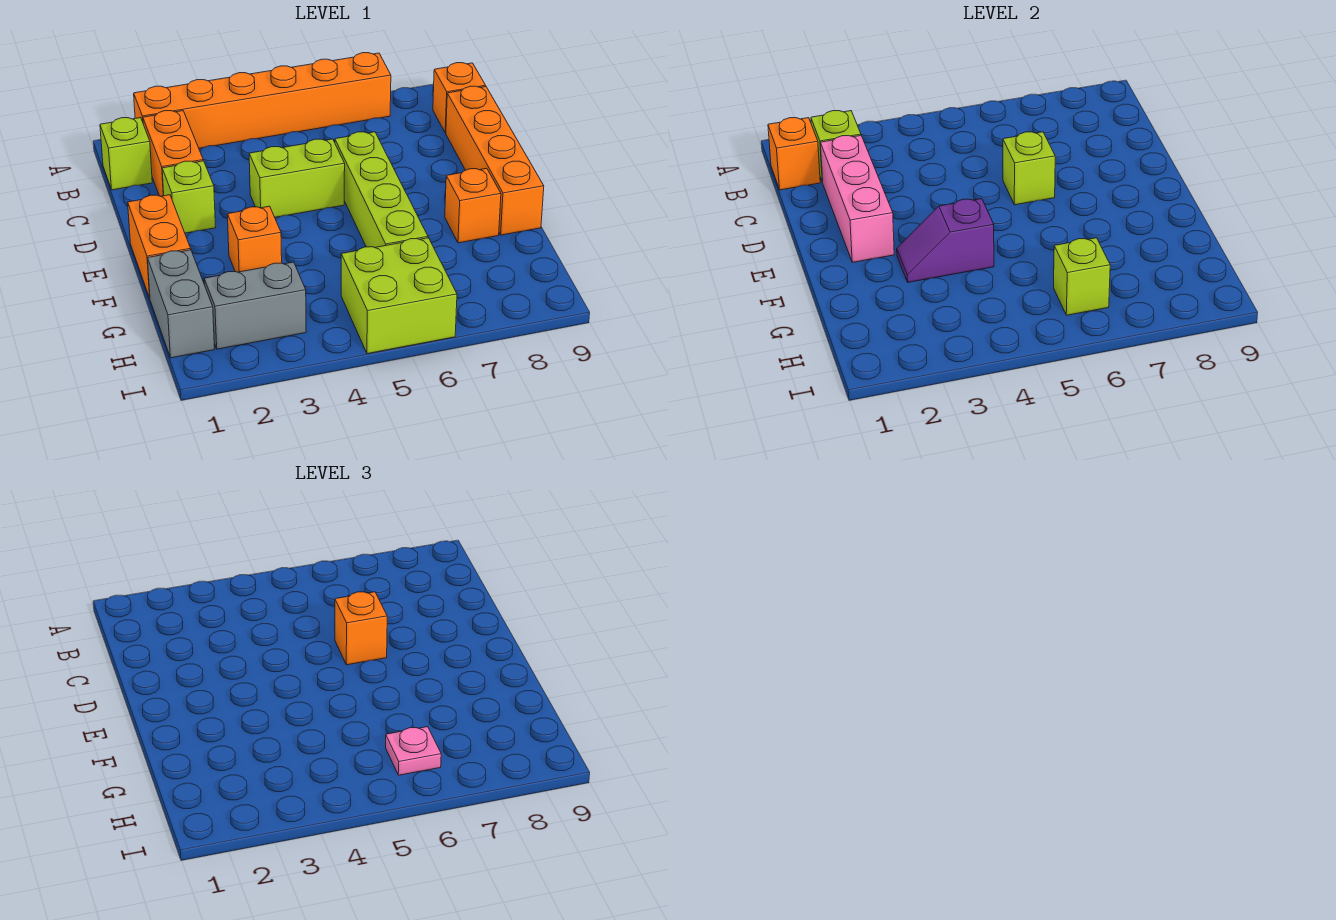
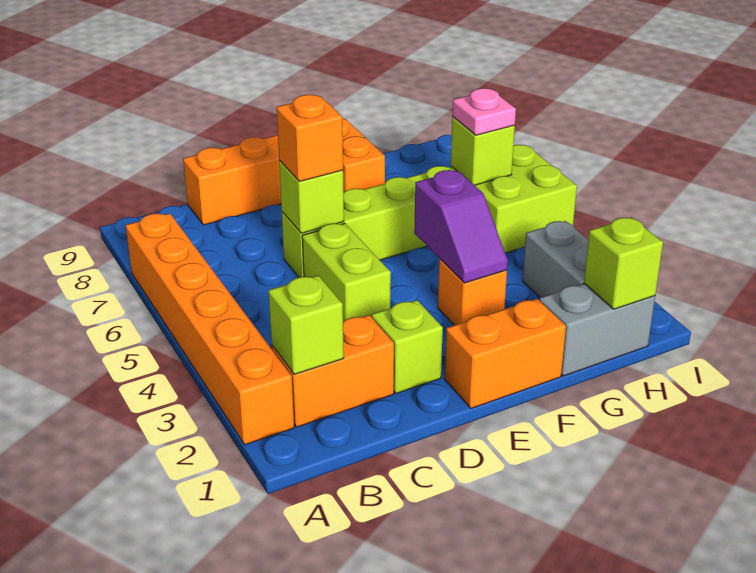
lime 1x1 brick [100,118,152,190] -> lime 1x1 brick moved to [584,218,663,309]
orange 1x1 brick [768,118,820,190] -> none
orange 1x1 brick [433,63,486,133] -> none
pink 1x3 brick [820,136,894,262] -> none

